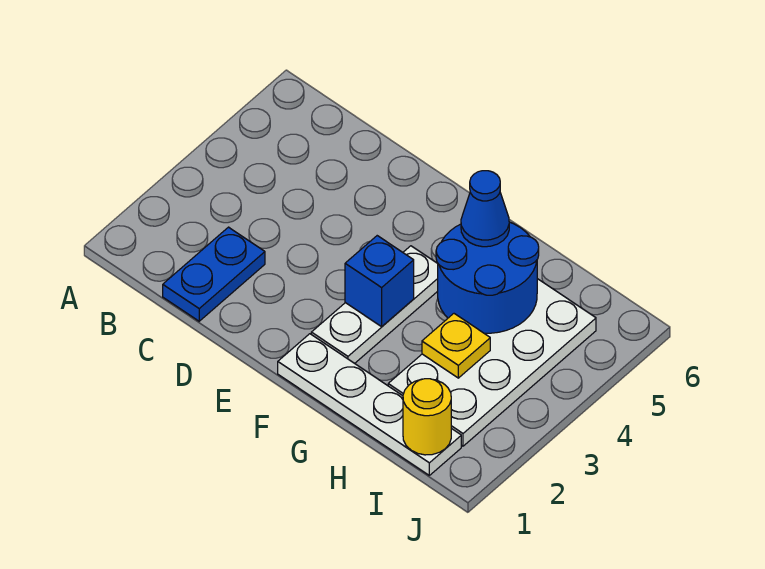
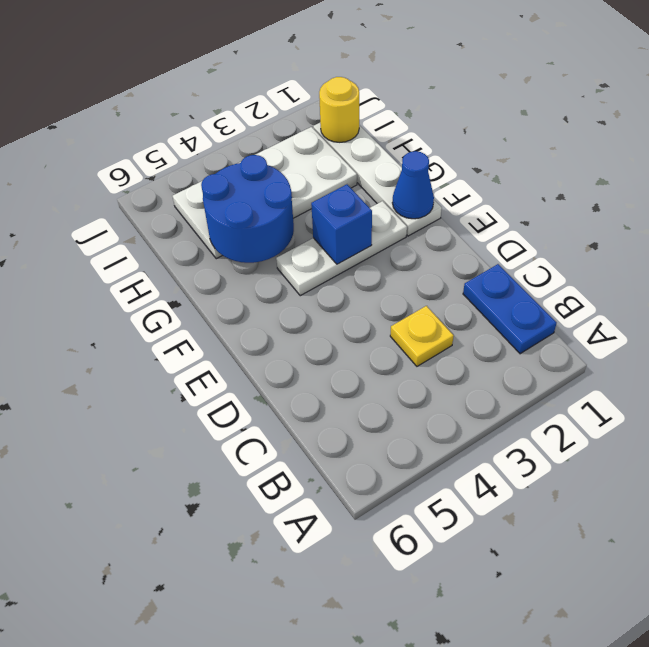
blue 1x2 plate [163,227,265,321] -> blue 1x2 plate turned to [463,264,557,354]
blue 1x1 cone [461,171,509,247] -> blue 1x1 cone moved to [392,151,434,219]
yellow 1x1 plate [422,314,490,378] -> yellow 1x1 plate moved to [390,306,454,366]

